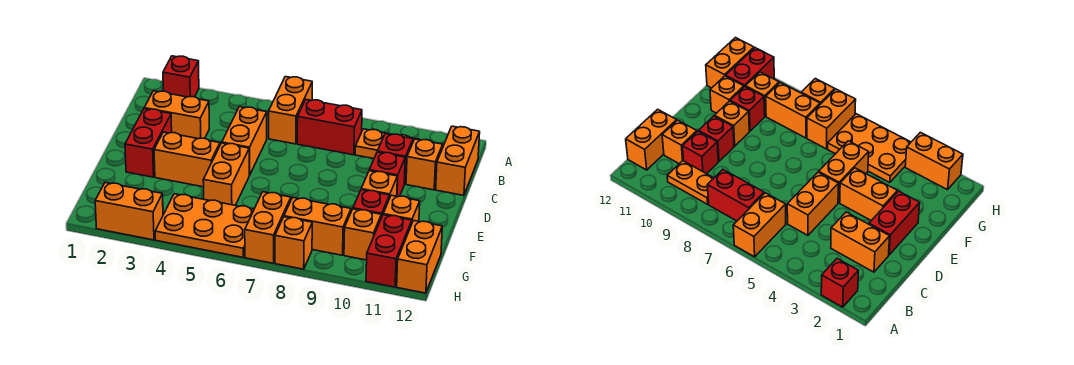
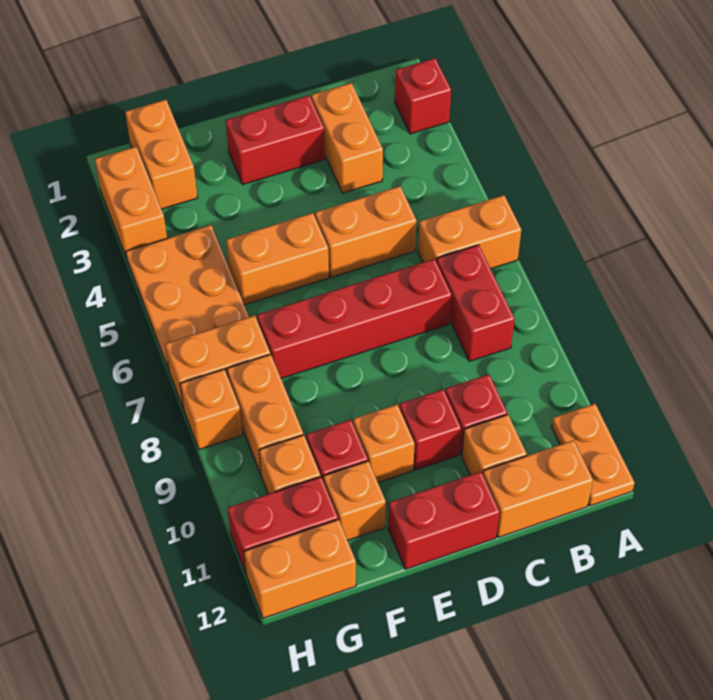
orange 1x2 plate [355,129,420,159] -> orange 1x2 plate moved to [551,404,635,506]
none -> red 1x4 brick [257,259,452,378]
none -> red 1x2 brick [388,472,500,569]
orange 1x2 brick [154,132,220,187] -> orange 1x2 brick moved to [125,100,197,209]

